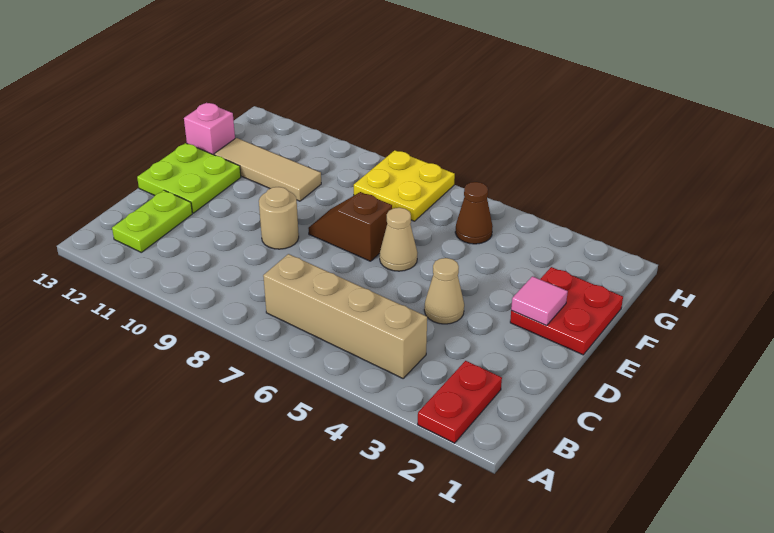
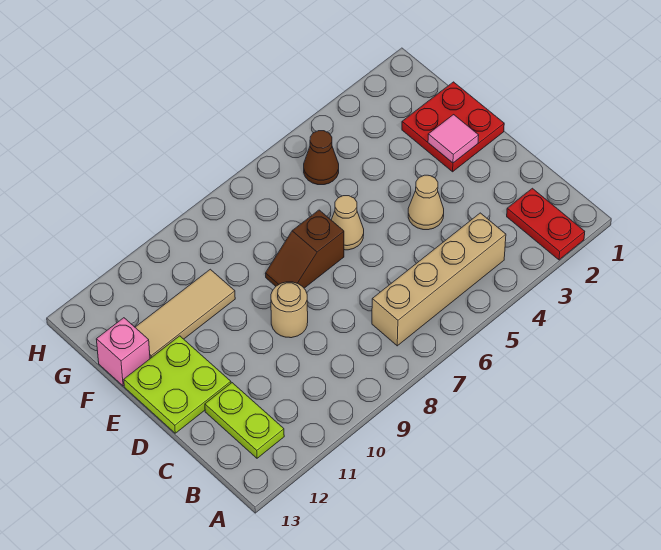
yellow 2x2 plate [354,150,455,221] -> none

